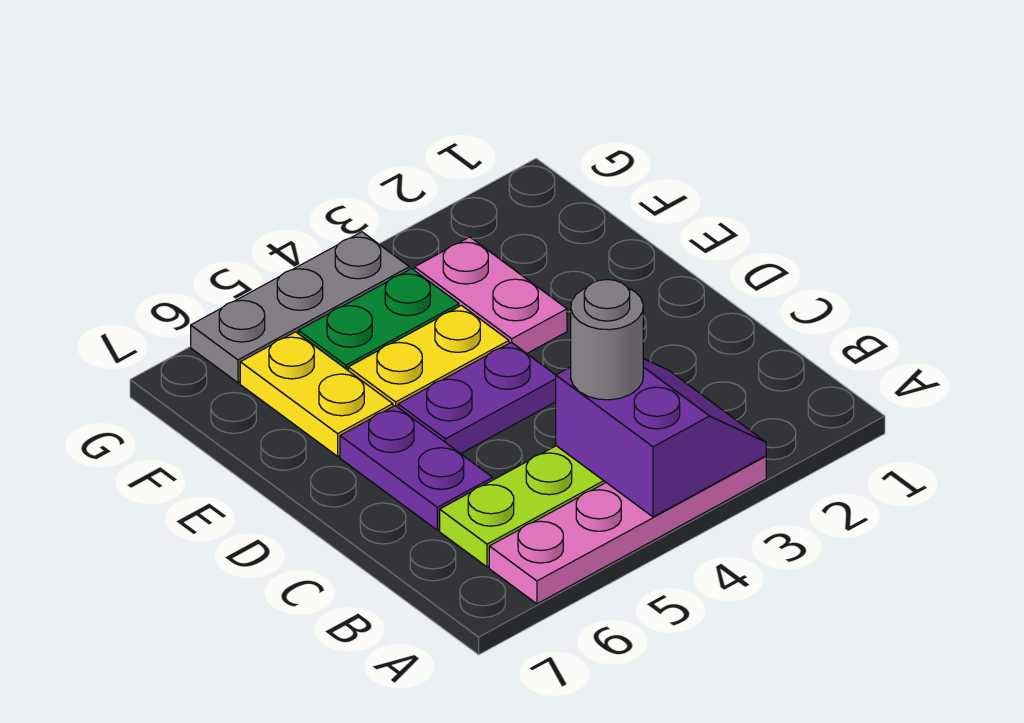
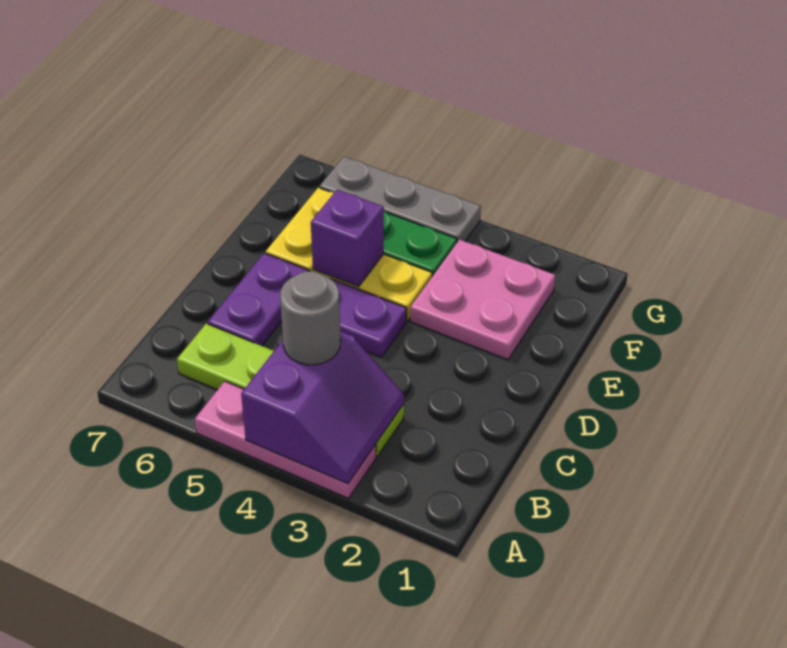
pink 1x4 plate [489,456,766,604] -> pink 1x3 plate [195,381,376,498]
pink 1x2 plate [415,237,567,353] -> pink 2x2 plate [410,240,556,360]
none -> purple 1x1 brick [311,190,384,287]

